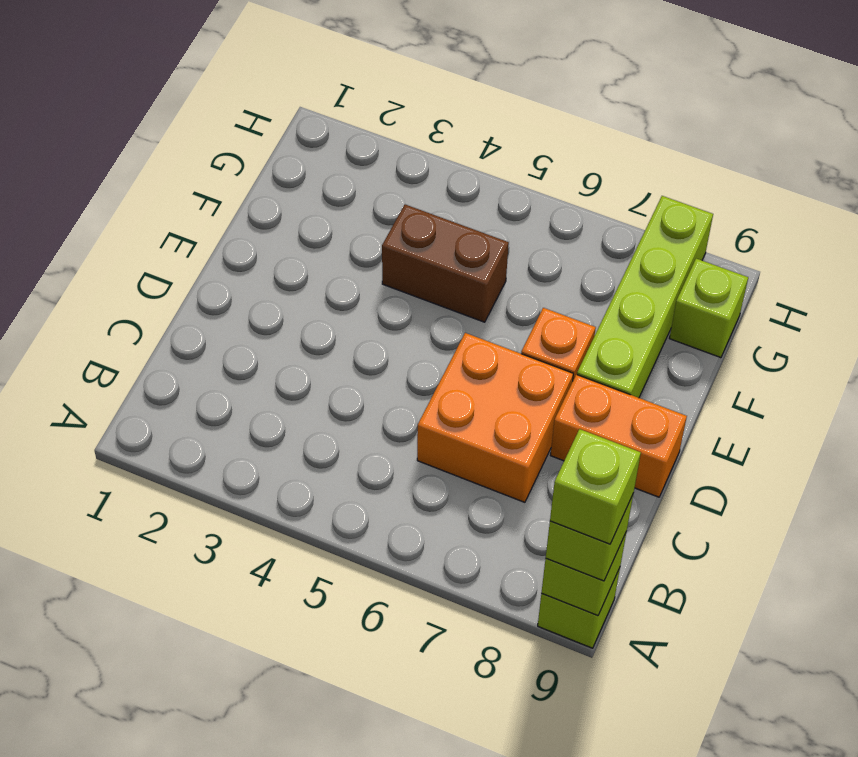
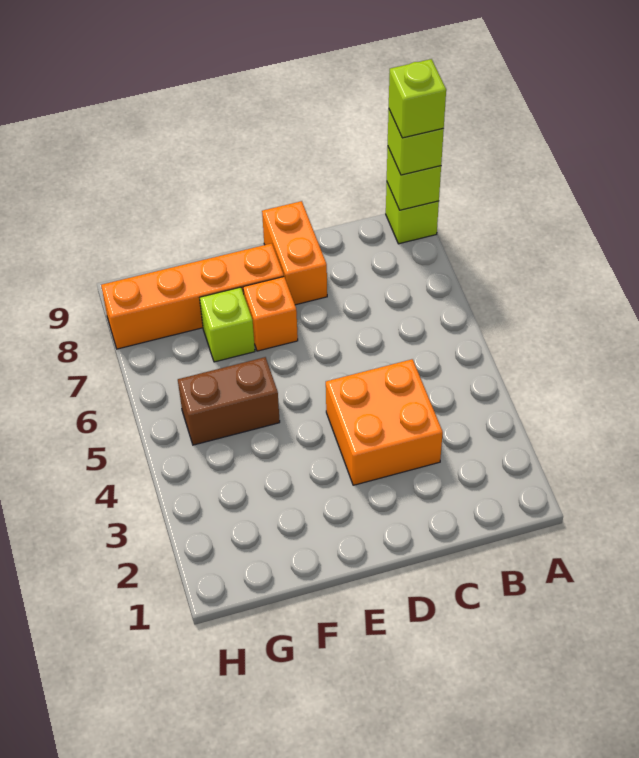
orange 2x2 brick [417,333,573,502] -> orange 2x2 brick moved to [326,359,443,485]
lime 1x4 brick [577,196,713,398] -> orange 1x4 brick [101,243,284,349]
brown 1x2 brick [382,205,509,322] -> brown 1x2 brick turned to [178,357,280,445]
lime 1x1 brick [669,259,748,358] -> lime 1x1 brick moved to [200,287,255,362]

